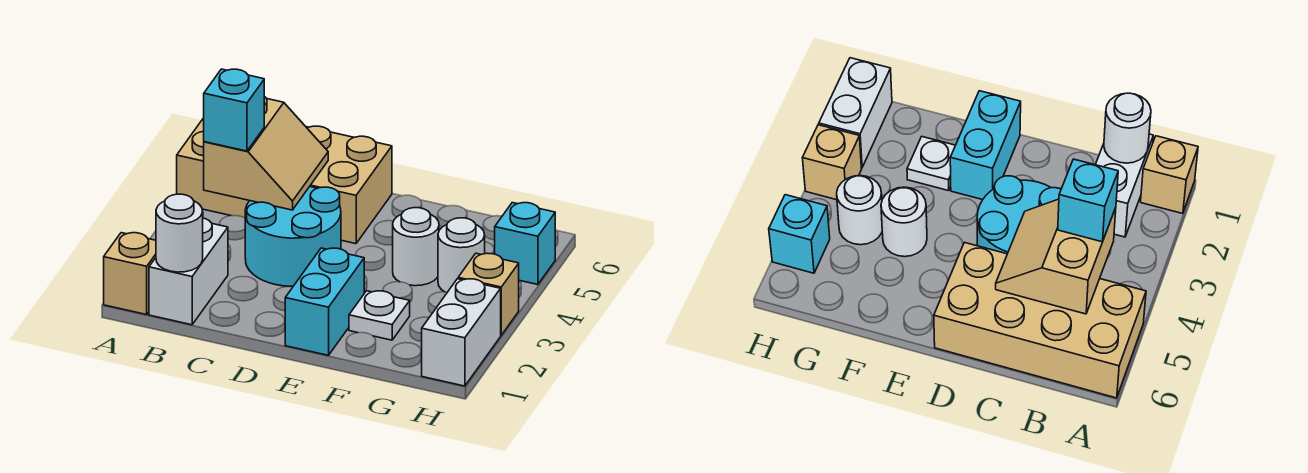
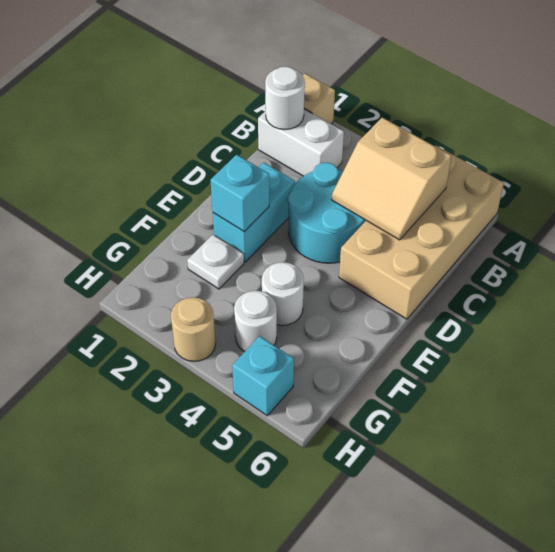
cyan 1x1 brick [204,69,264,151] -> cyan 1x1 brick moved to [211,155,269,232]
cyan 1x2 brick [285,248,364,355] -> cyan 1x2 brick turned to [213,163,295,262]
white 1x2 brick [422,279,501,386] -> none
tan 1x1 brick [458,253,519,335] -> tan 1x1 round brick [171,297,216,361]

